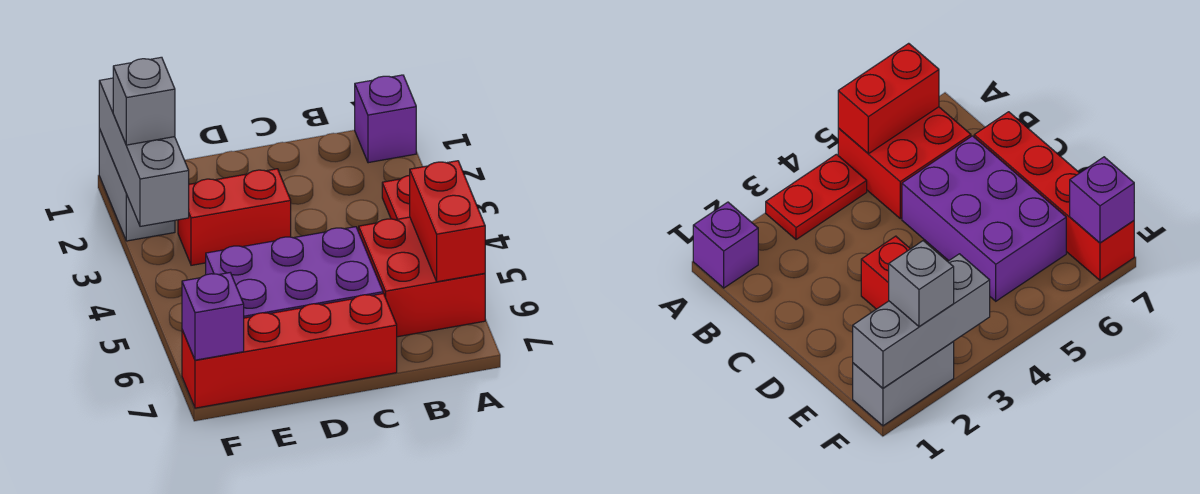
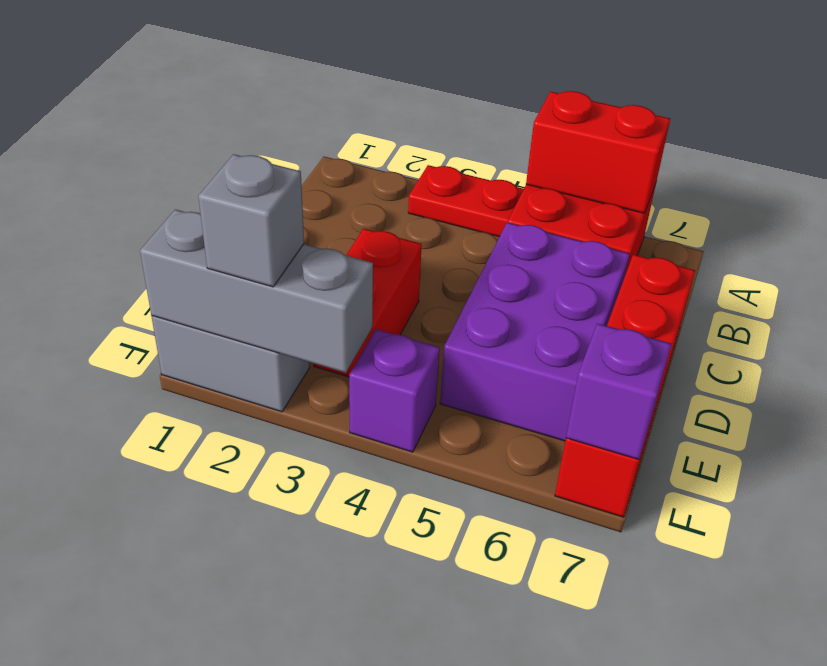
purple 1x1 brick [355,75,416,163] -> purple 1x1 brick moved to [349,329,440,452]

